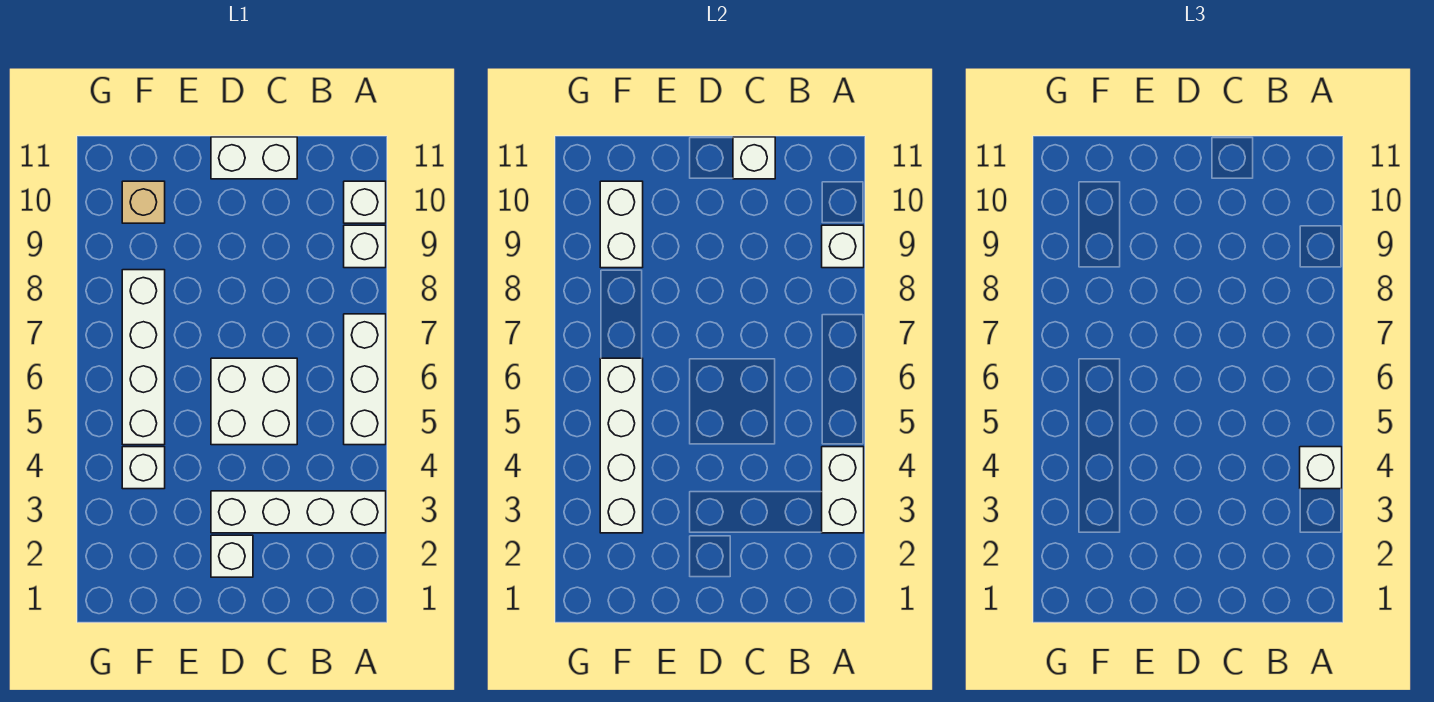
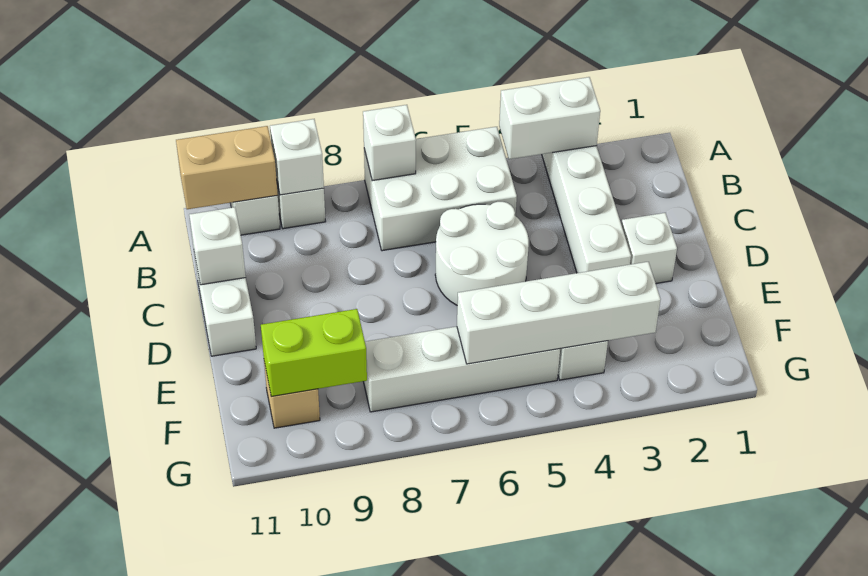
white 1x1 brick [1300,447,1342,489] -> white 1x1 brick moved to [363,105,416,181]
white 1x3 brick [344,314,386,445] -> white 2x3 brick [364,127,517,251]
none -> tan 1x2 brick [176,126,278,209]
white 2x2 brick [211,358,297,445] -> white 2x2 round brick [435,202,529,305]
white 1x2 brick [600,181,643,268] -> lime 1x2 brick [261,309,367,397]

